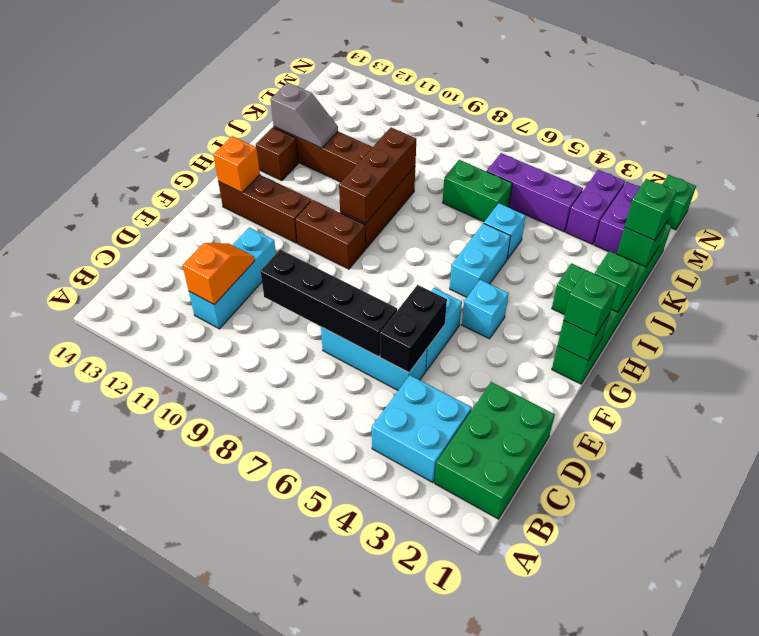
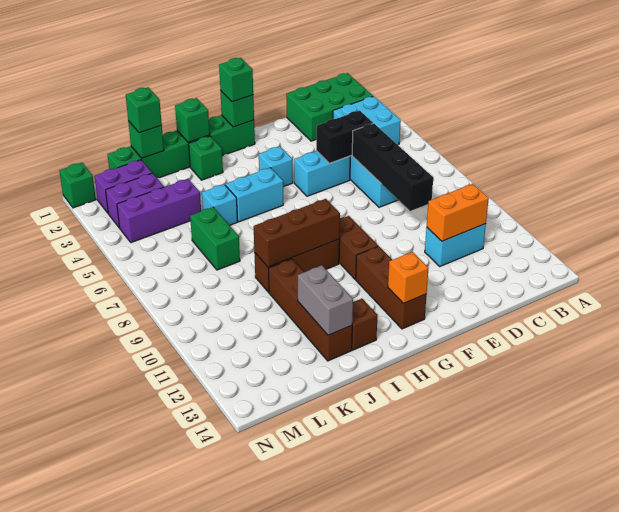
cyan 1x3 brick [189,228,276,329] -> cyan 1x2 brick [425,224,486,266]
orange 1x2 slope [183,243,255,305] -> orange 1x2 brick [427,184,489,241]
grey 1x2 slope [271,82,338,148] -> grey 1x2 brick [298,265,353,335]
purple 1x3 brick [487,153,583,232] -> purple 1x3 brick turned to [117,179,201,243]

